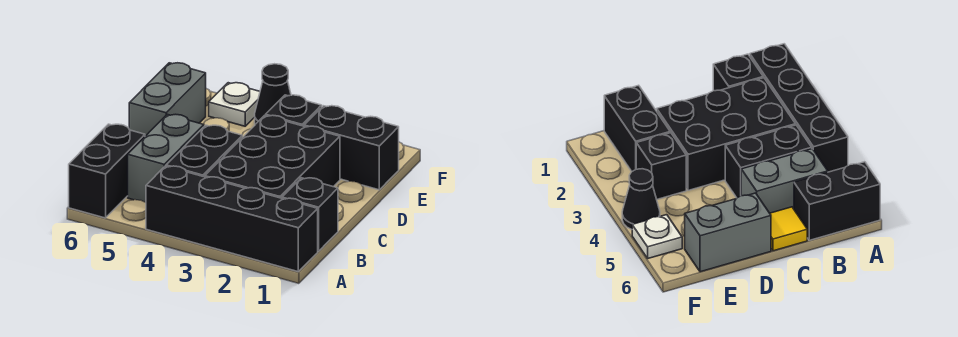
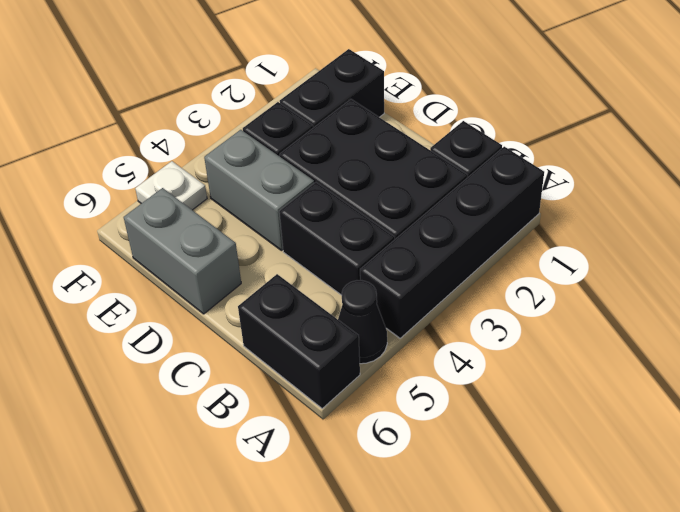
grey 1x2 brick [128,114,204,202] -> grey 1x2 brick moved to [204,130,314,251]
yellow 1x1 tile [770,207,807,251] -> none
black 1x1 cone [255,64,291,124] -> black 1x1 cone moved to [338,280,387,364]

